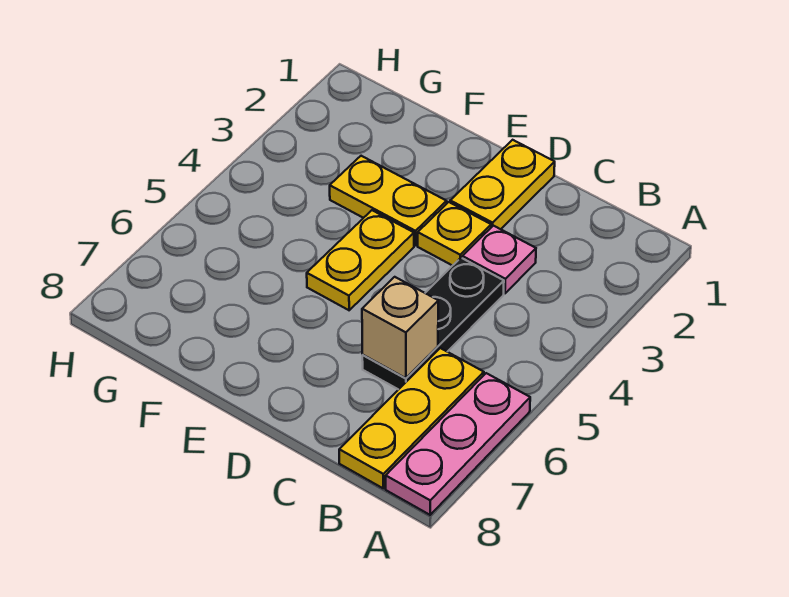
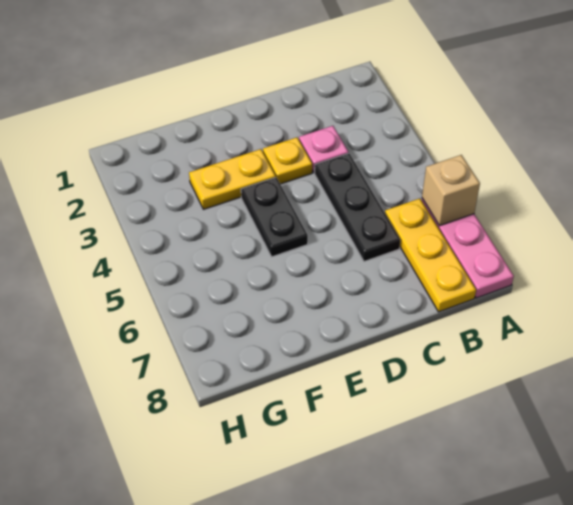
tan 1x1 brick [362,277,438,378] -> tan 1x1 brick moved to [422,155,480,226]
yellow 1x2 plate [450,140,555,229] -> none
yellow 1x2 plate [307,210,414,310] -> black 1x2 plate [241,178,308,257]

